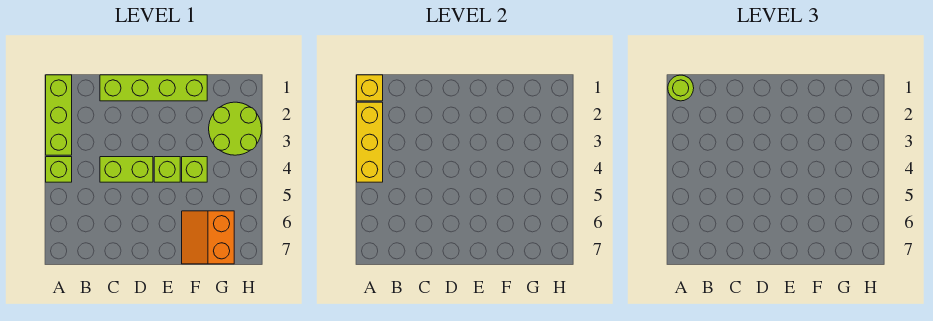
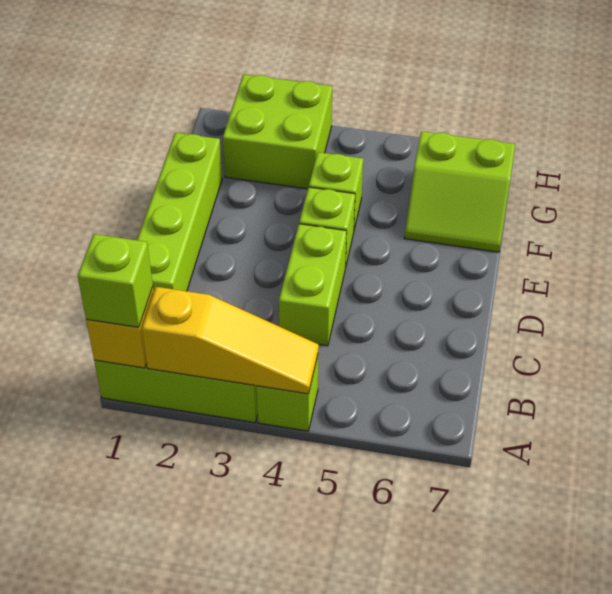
lime 1x1 round brick [668,75,694,101] -> lime 1x1 brick [78,234,153,327]
yellow 1x3 brick [357,102,383,182] -> yellow 1x3 slope [142,287,319,394]
orange 2x2 slope [182,211,234,264] -> lime 2x2 slope [404,131,515,252]
lime 2x2 round brick [209,102,262,155] -> lime 2x2 brick [223,74,332,189]

